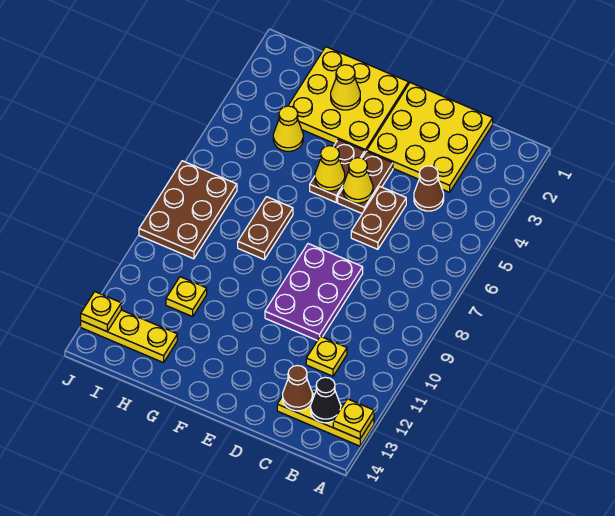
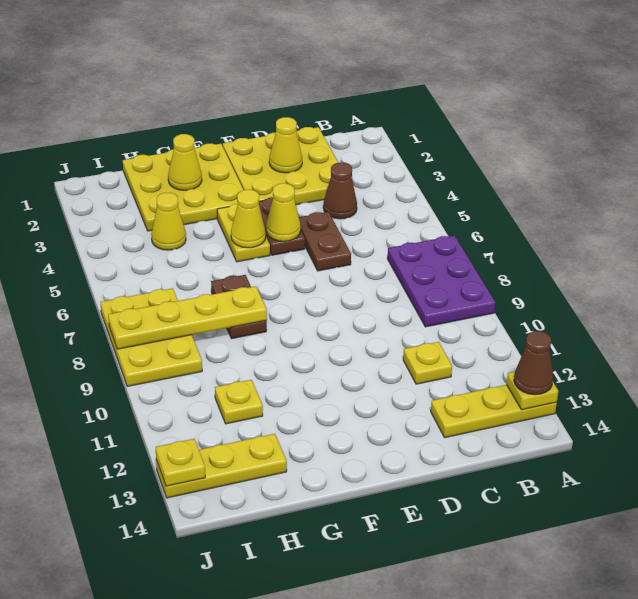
black 1x1 cone [311,377,341,423] -> none
brown 1x1 cone [283,366,312,411] -> brown 1x1 cone moved to [514,331,553,395]
none -> yellow 1x1 cone [269,117,302,173]
purple 2x3 plate [265,244,363,341] -> purple 2x3 plate moved to [387,236,495,327]
brown 1x2 plate [310,140,365,202] -> yellow 1x2 plate [217,204,270,262]
none -> yellow 1x4 plate [108,286,267,349]
brown 2x3 plate [139,161,237,259] -> yellow 2x3 plate [101,288,202,386]

